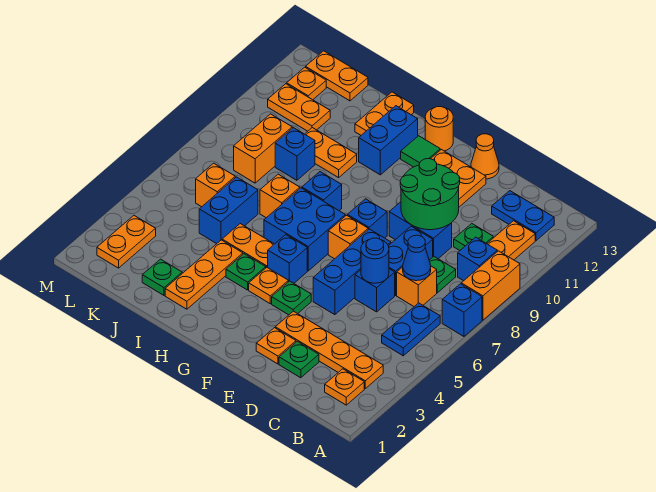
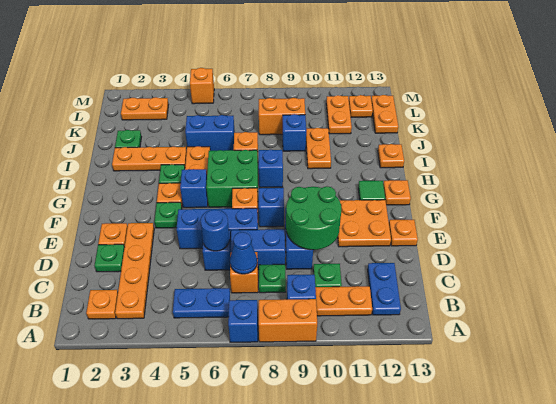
orange 1x1 cone [471,134,499,179] -> orange 1x1 plate [389,220,418,246]
blue 2x2 brick [264,188,345,271] -> green 2x2 brick [206,150,258,207]
orange 1x1 round brick [425,107,453,151] -> orange 1x1 plate [383,180,411,205]
blue 1x2 brick [359,106,418,175] -> none
orange 1x2 plate [355,92,414,135] -> orange 1x1 plate [378,144,404,168]
orange 1x1 brick [196,163,235,207] -> orange 1x1 brick moved to [190,68,214,104]

